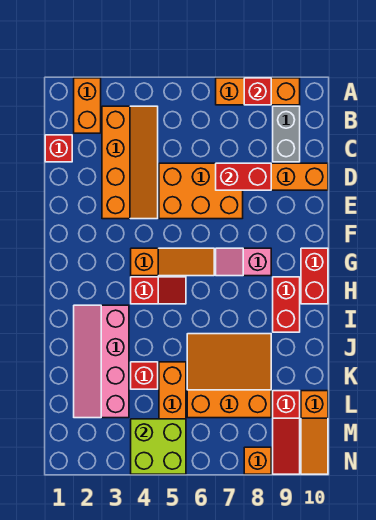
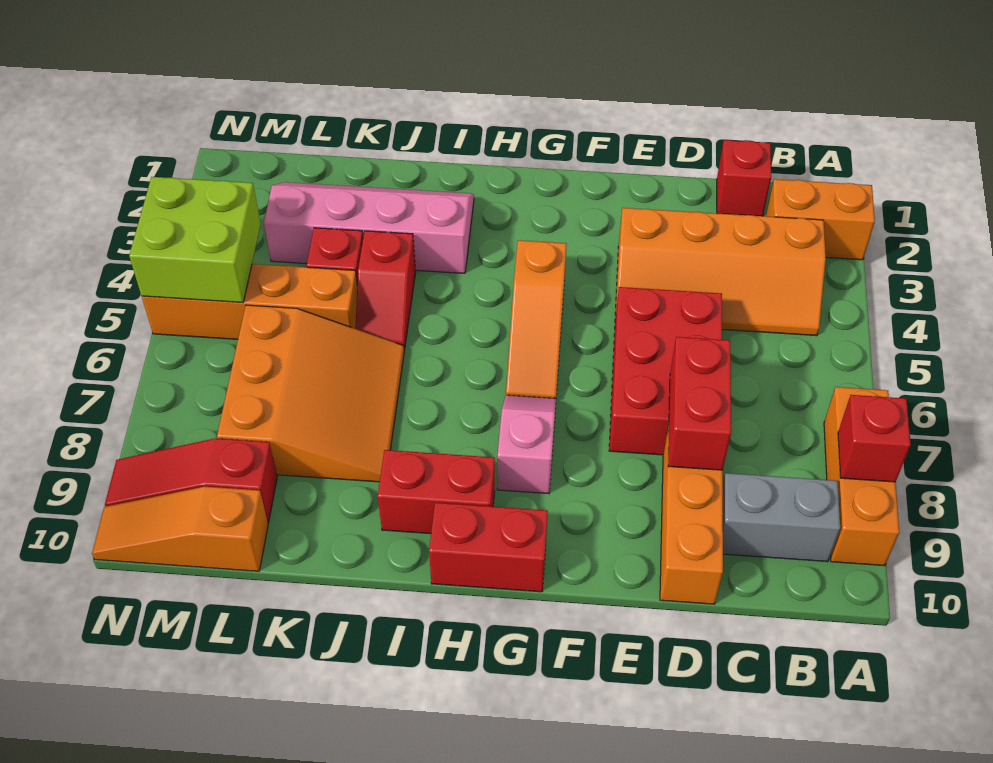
orange 2x3 brick [159,163,243,219] -> red 2x3 brick [609,287,722,455]
red 1x2 slope [131,277,186,304] -> red 1x2 slope moved to [356,231,416,350]
orange 1x1 brick [244,447,271,474] -> none

